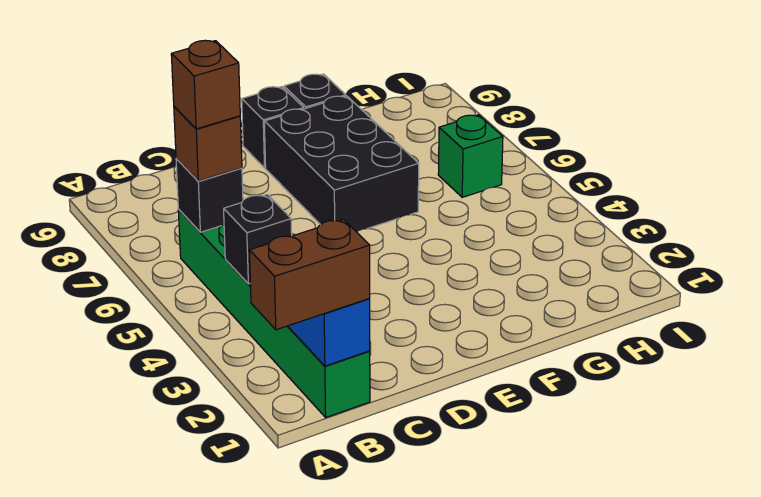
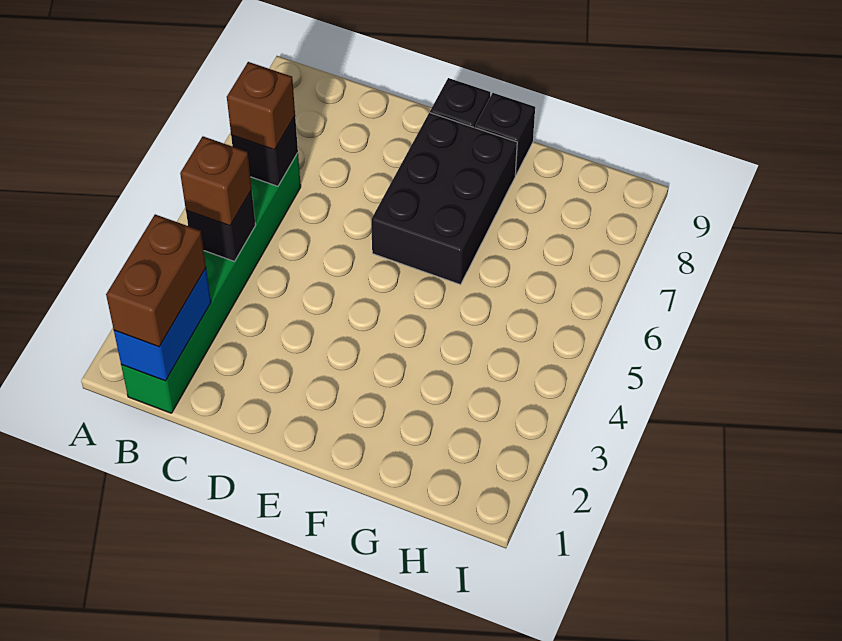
brown 1x2 brick [249,219,370,330] -> brown 1x2 brick turned to [106,214,206,347]
brown 1x1 brick [171,40,240,129] -> brown 1x1 brick moved to [180,136,252,226]
green 1x1 brick [438,115,503,197] -> none

